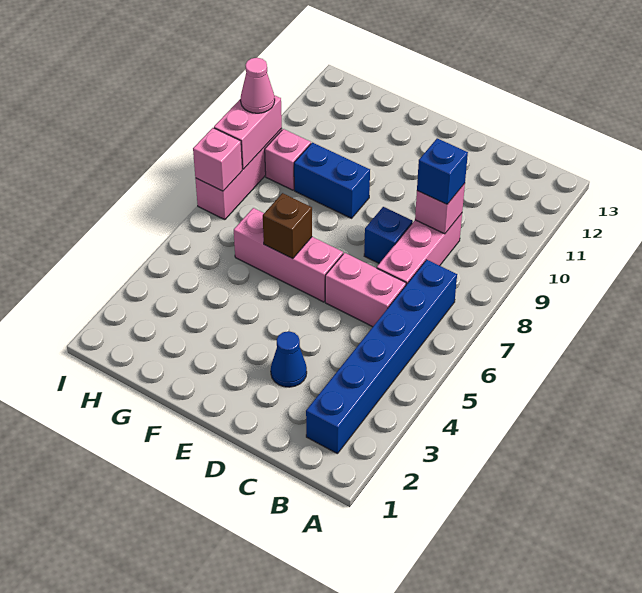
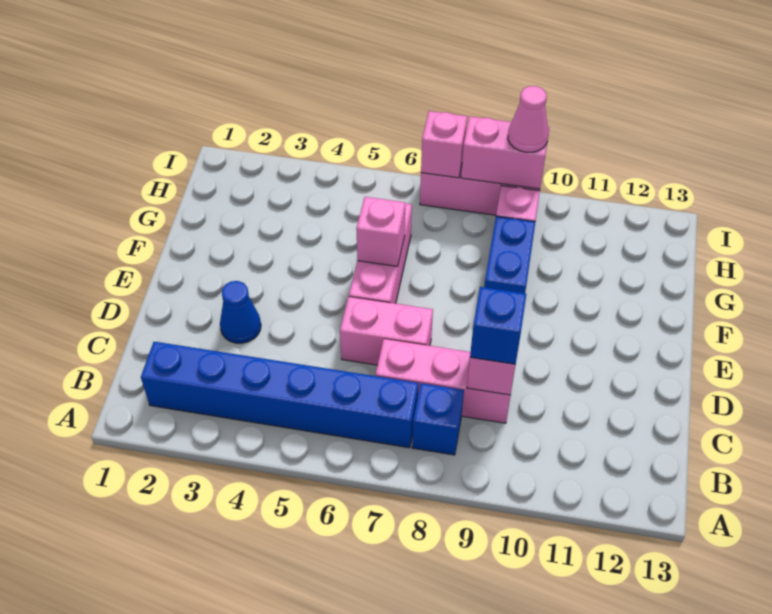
pink 1x2 brick [325,253,406,327] -> pink 1x2 brick turned to [340,297,433,365]
blue 1x1 brick [364,207,413,263] -> blue 1x1 brick moved to [412,383,464,455]
brown 1x1 brick [263,193,312,259] -> pink 1x1 brick [356,197,405,267]

